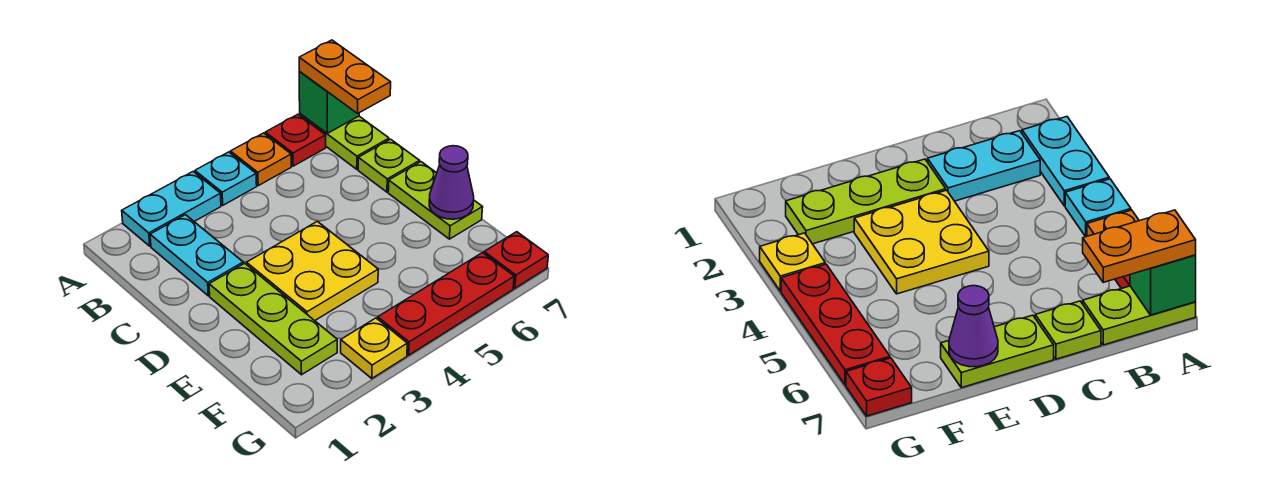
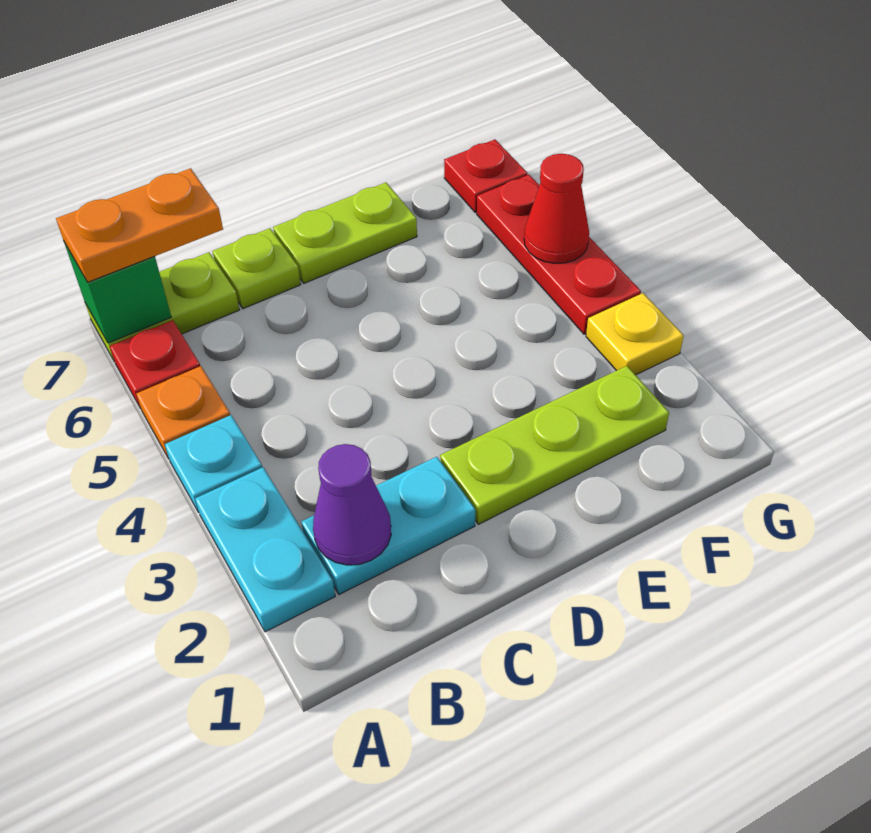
yellow 2x2 plate [247,221,378,321] -> none
purple 1x1 cone [429,146,474,219] -> purple 1x1 cone moved to [313,444,391,565]
none -> red 1x1 cone [524,154,589,263]

